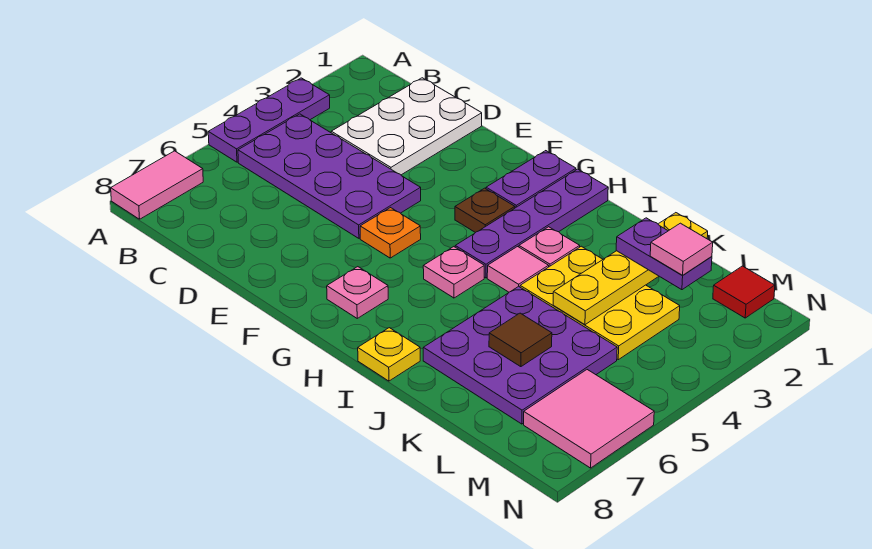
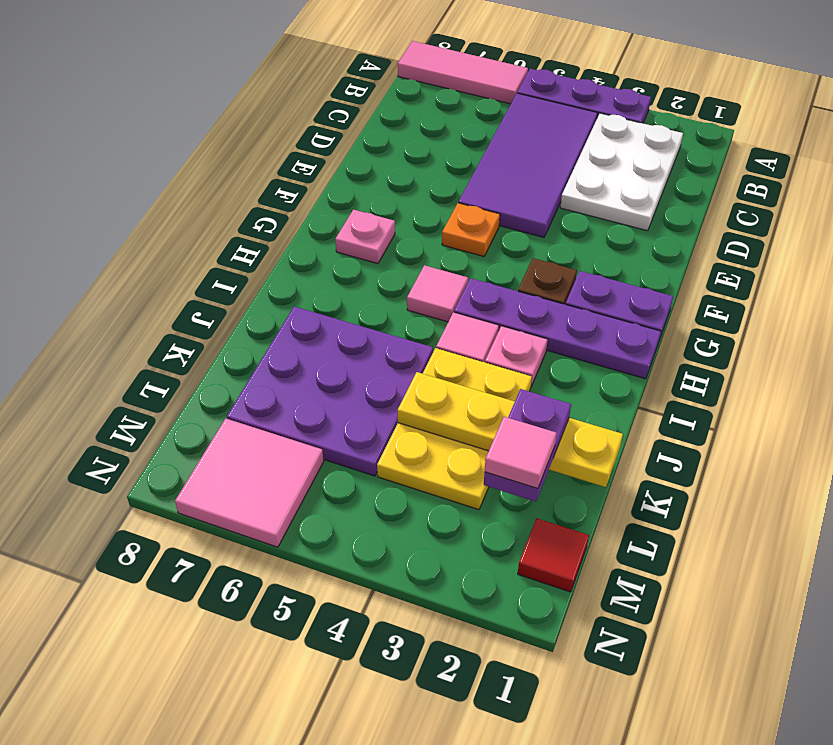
pink 1x2 tile [111,151,203,219] -> pink 1x3 tile [398,41,528,104]
purple 2x4 plate [238,114,421,238] -> purple 2x4 tile [458,93,597,237]
white 2x3 plate [331,78,482,175] -> white 2x3 plate turned to [560,113,683,231]
pink 1x1 plate [423,247,484,298] -> pink 1x1 tile [407,265,468,322]
yellow 1x1 plate [358,328,420,381] -> none
brown 1x1 tile [489,313,552,367] -> none

